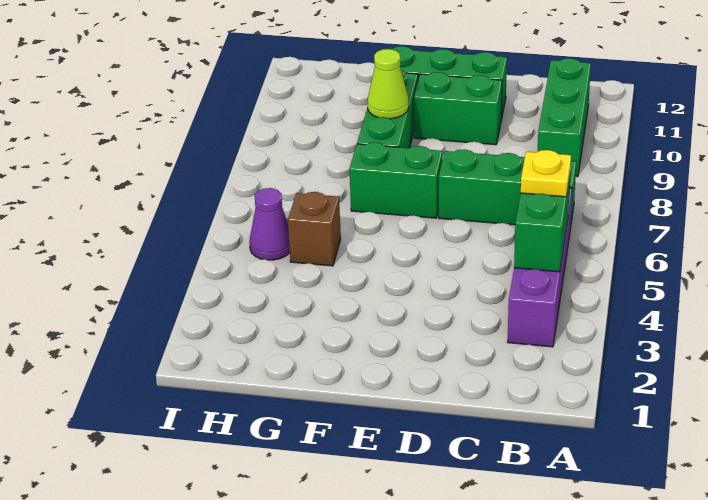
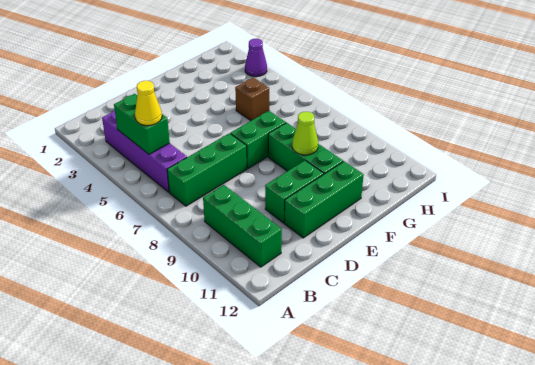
yellow 1x1 plate [521,150,571,197] -> yellow 1x1 cone [135,81,162,125]
purple 1x1 cone [249,188,290,260] -> purple 1x1 cone moved to [245,39,267,77]

